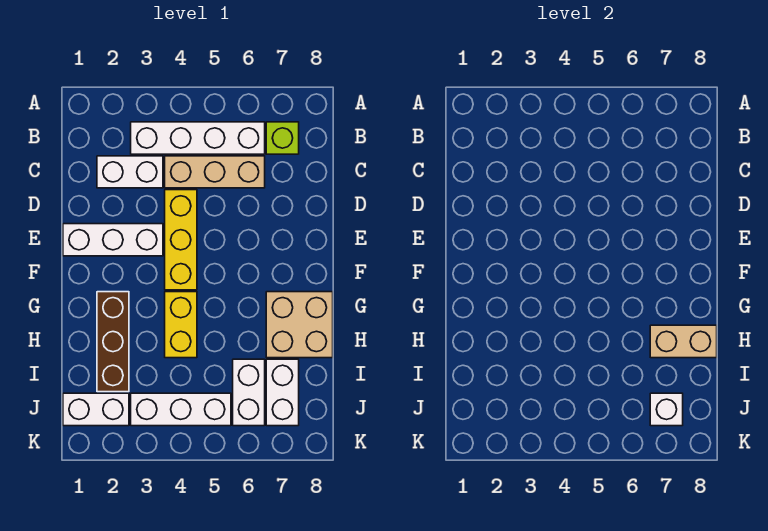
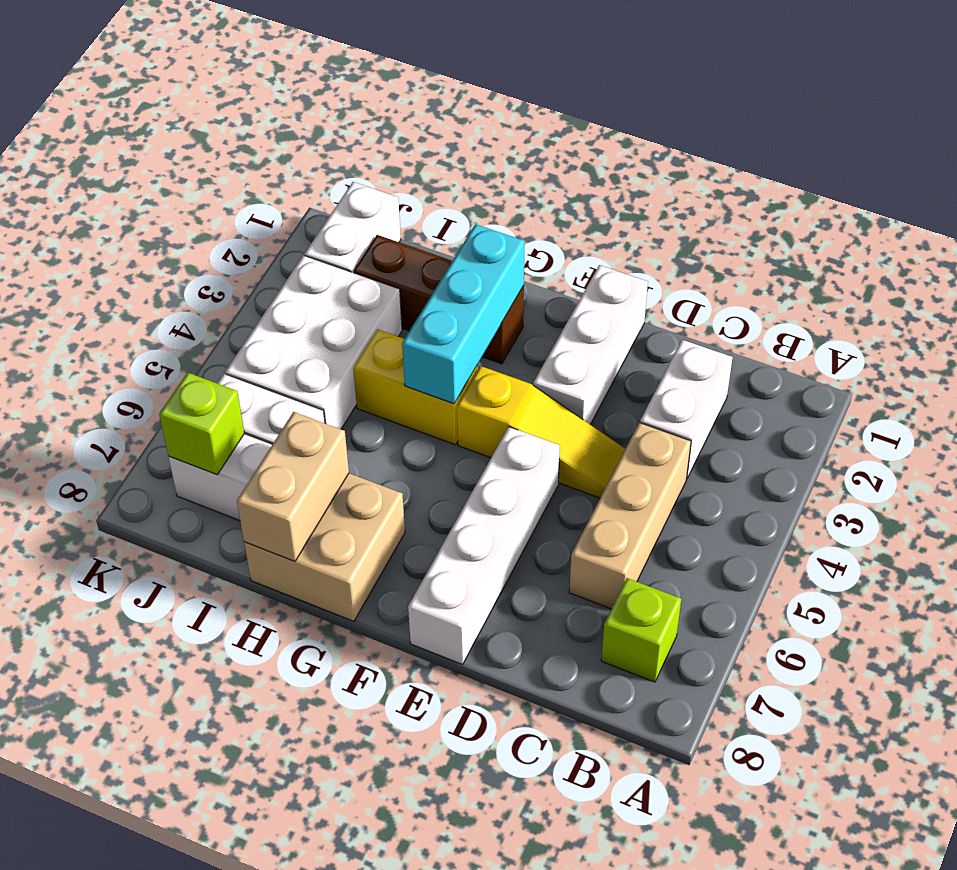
white 1x4 brick [131,122,265,154] -> white 1x4 brick moved to [408,427,560,664]
yellow 1x3 brick [165,190,197,290] -> yellow 1x3 slope [457,366,625,498]
none -> cyan 1x3 brick [402,224,525,404]
white 1x3 brick [131,393,231,426] -> white 2x3 brick [225,255,402,429]
white 1x1 brick [650,393,683,426] -> lime 1x1 brick [159,373,244,475]

